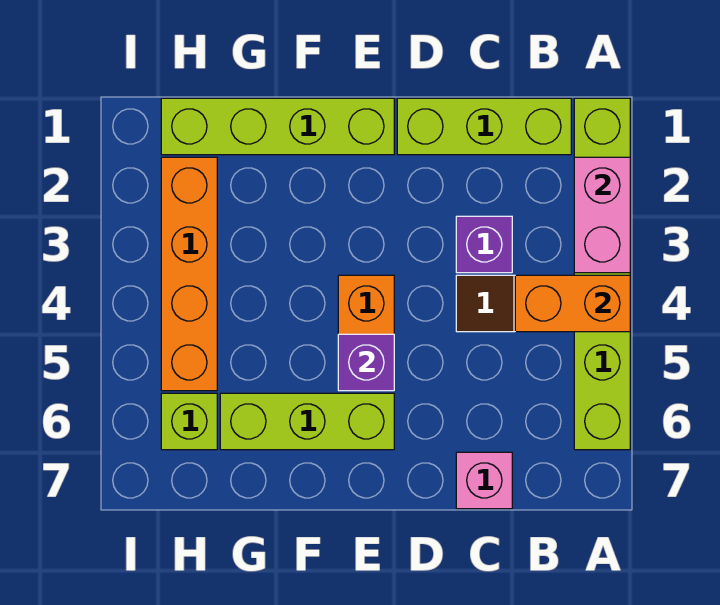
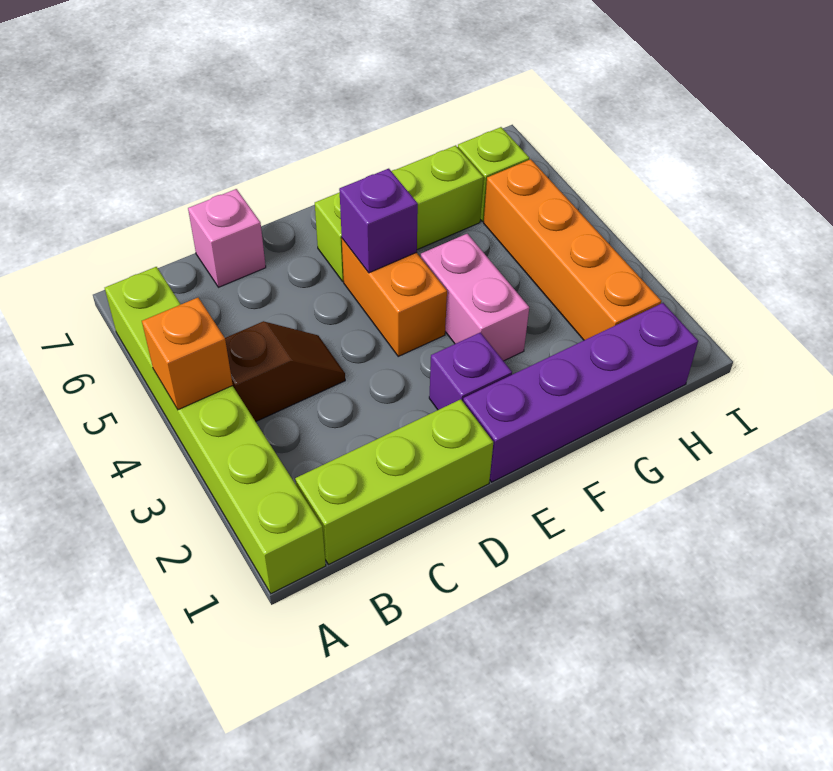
pink 1x2 brick [574,157,630,273] -> pink 1x2 brick moved to [421,234,529,361]
orange 1x2 brick [515,275,630,332] -> orange 1x1 brick [142,298,233,410]
purple 1x1 brick [456,216,512,273] -> purple 1x1 brick moved to [429,332,512,410]
lime 1x4 brick [161,98,394,155] -> purple 1x4 brick [463,303,698,482]

